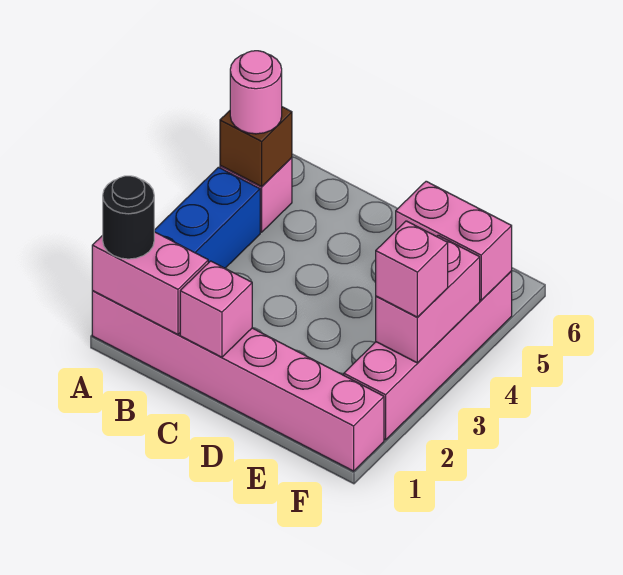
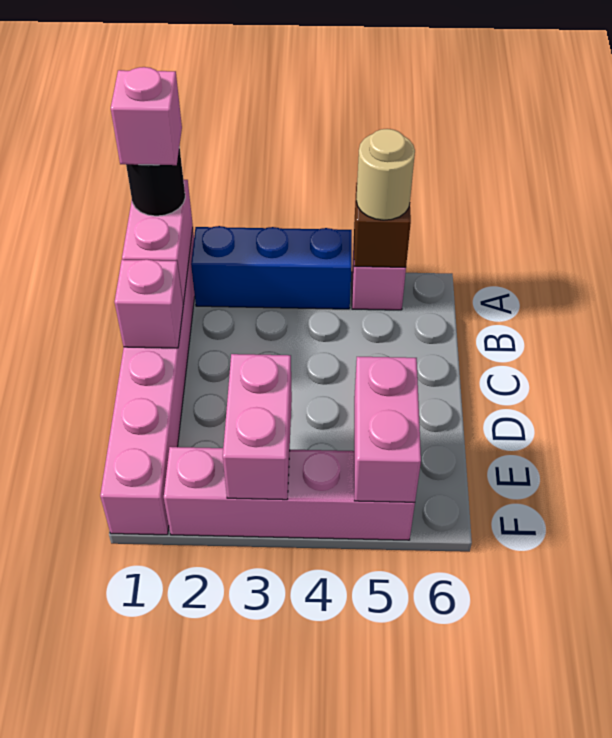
pink 1x1 round brick [230,51,282,134] -> tan 1x1 round brick [356,129,415,220]
pink 1x2 brick [376,235,480,363] -> pink 1x2 brick turned to [223,354,292,500]
pink 1x1 brick [376,221,448,317] -> pink 1x1 brick moved to [111,67,182,165]

